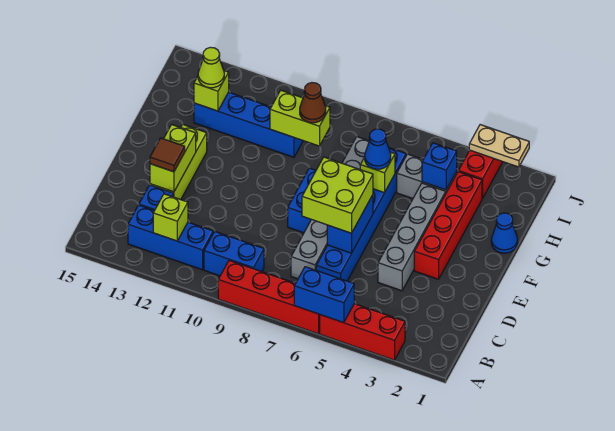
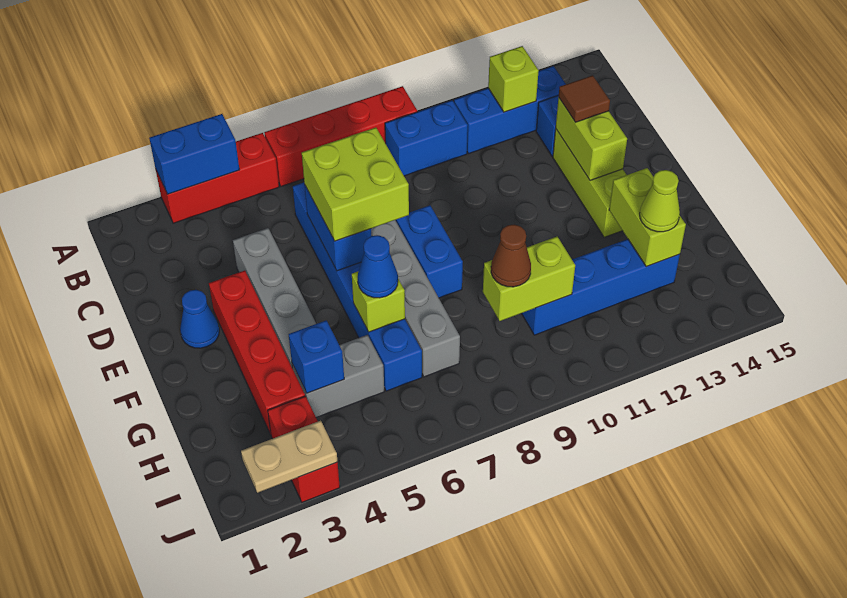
blue 1x2 brick [294,267,354,323] -> blue 1x2 brick moved to [149,114,239,194]
blue 1x1 cone [491,213,518,253] -> blue 1x1 cone moved to [180,290,219,348]
lime 1x1 brick [194,71,229,111] -> lime 1x2 brick [609,168,686,267]

